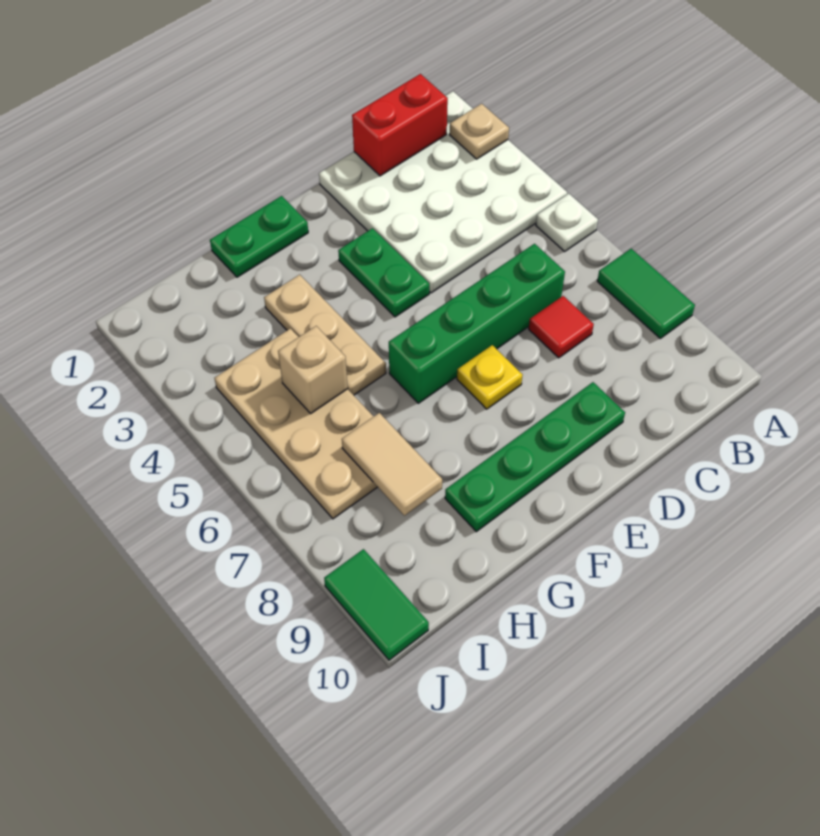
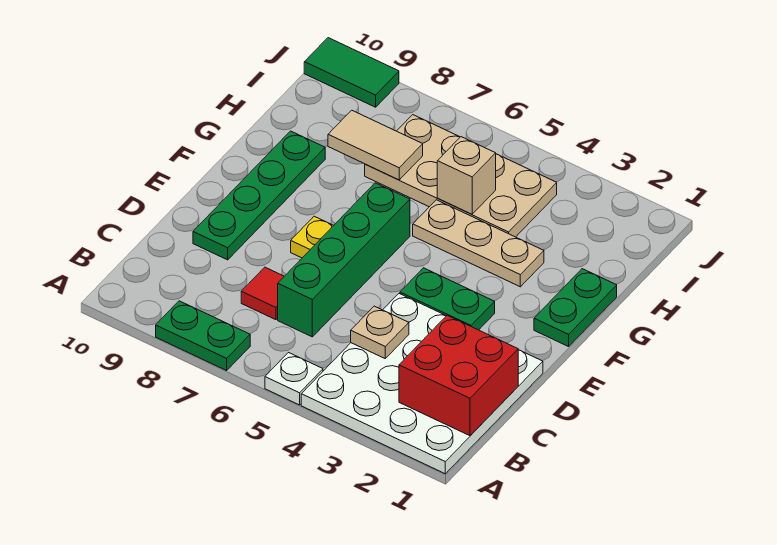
tan 1x1 plate [450,104,509,159] -> tan 1x1 plate moved to [351,306,409,358]
green 1x2 tile [597,249,695,338] -> green 1x2 plate [156,301,250,371]
red 1x2 brick [352,74,448,176] -> red 2x2 brick [399,315,518,436]

